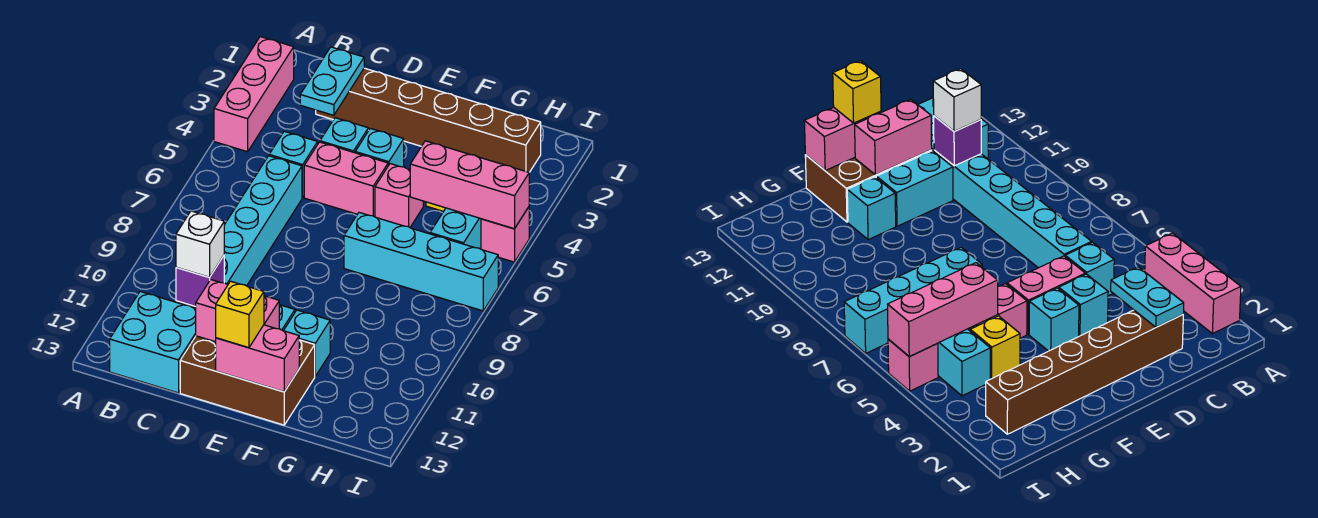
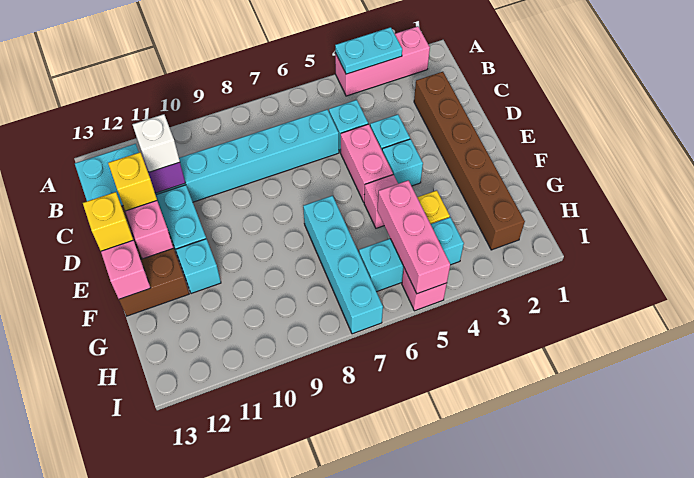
cyan 1x2 plate [300,47,364,115] -> cyan 1x2 plate moved to [335,27,402,74]
none -> yellow 1x1 brick [108,152,157,211]

